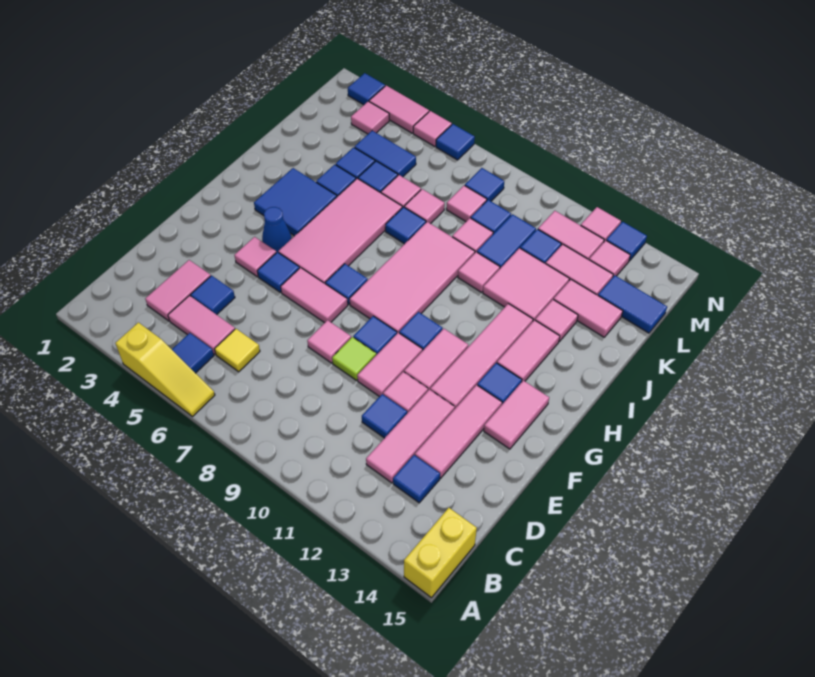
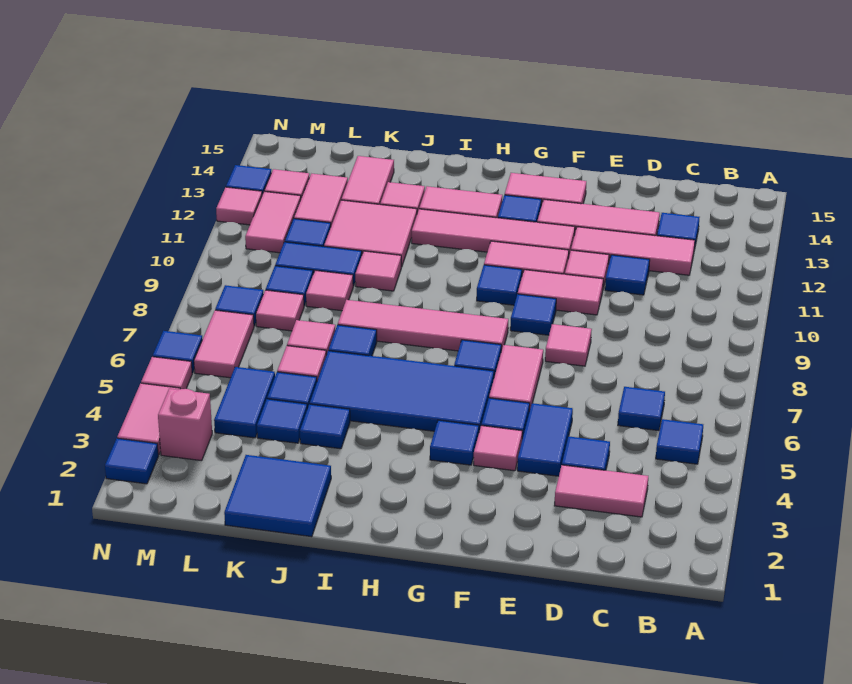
yellow 1x3 slope [116,322,215,416] -> none
yellow 1x2 brick [404,508,477,598] -> none
pink 1x2 tile [168,296,235,354] -> pink 1x2 tile moved to [194,310,254,378]
yellow 1x1 tile [215,329,260,372] -> blue 1x1 tile [618,387,665,431]
lime 1x1 tile [332,337,376,380] -> none
blue 1x1 cone [262,207,291,253] -> blue 1x1 tile [430,420,479,465]
pink 2x4 tile [278,178,402,283] -> blue 2x4 tile [310,351,494,431]
pink 2x4 tile [350,222,475,333] -> pink 1x4 tile [338,300,508,351]
blue 2x2 tile [254,168,337,236] -> blue 2x2 tile moved to [224,455,331,537]
blue 1x2 tile [598,275,667,333] -> blue 1x2 tile moved to [517,403,573,476]
pink 1x1 tile [351,101,389,134] -> pink 1x1 brick [158,389,212,461]

